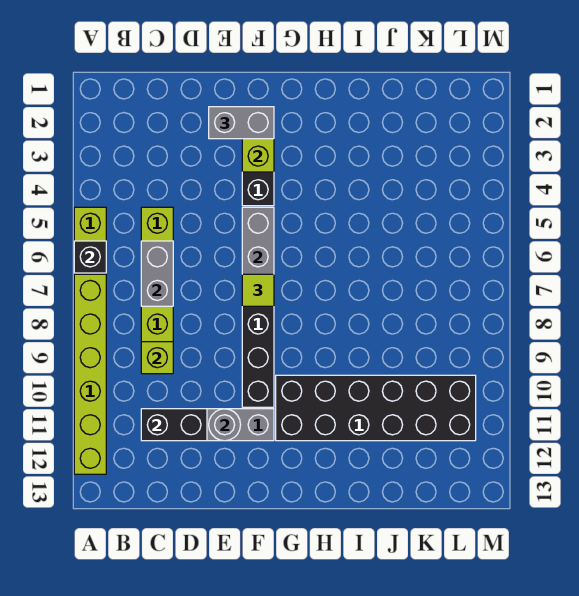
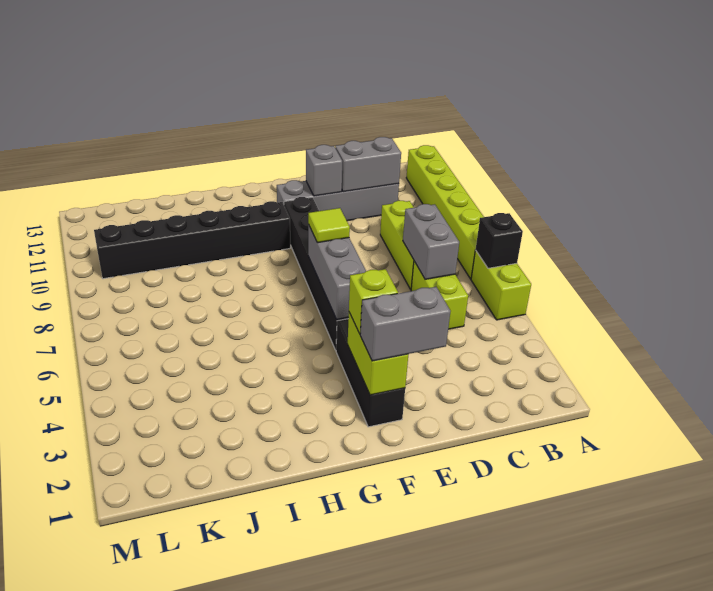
lime 1x1 brick [141,342,173,374] -> lime 1x1 brick moved to [349,269,398,334]
black 1x2 brick [141,409,207,441] -> grey 1x2 brick [335,137,401,192]
grey 1x1 round brick [209,409,241,441] -> grey 1x1 brick [306,145,342,196]
black 2x6 brick [276,375,476,441] -> black 1x6 brick [94,201,290,279]

